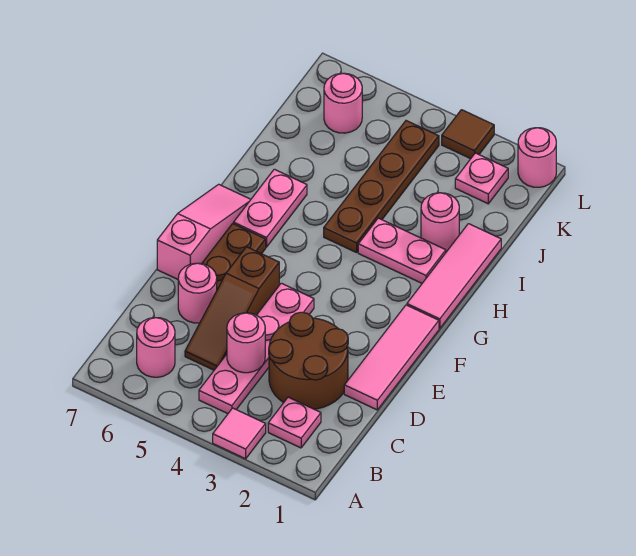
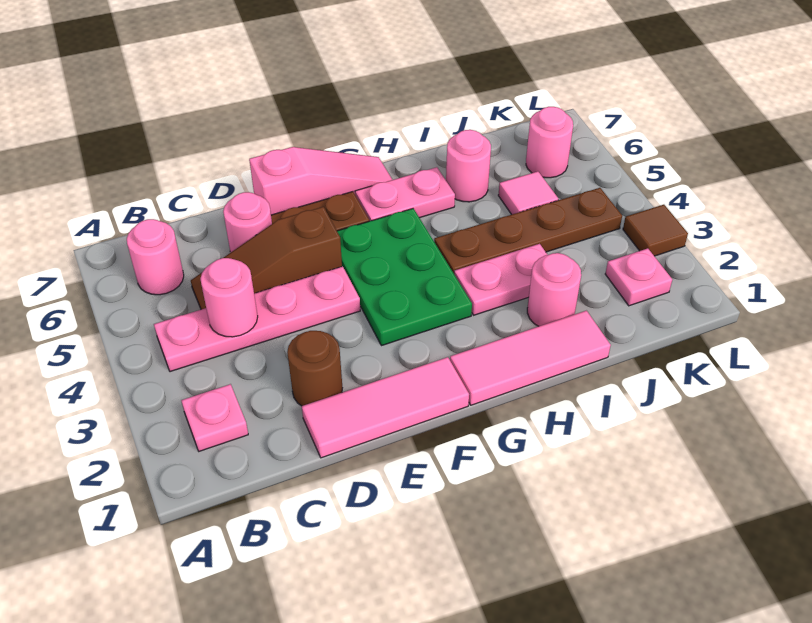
pink 1x1 tile [213,408,266,459] -> pink 1x1 tile moved to [498,171,558,215]
brown 2x2 round brick [269,312,348,409] -> brown 1x1 round brick [287,331,342,406]
none -> green 2x3 plate [337,209,472,346]
pink 1x2 plate [358,218,446,283] -> pink 1x2 plate turned to [454,244,547,315]
pink 1x1 round brick [518,128,556,187] -> pink 1x1 round brick moved to [446,130,491,202]

